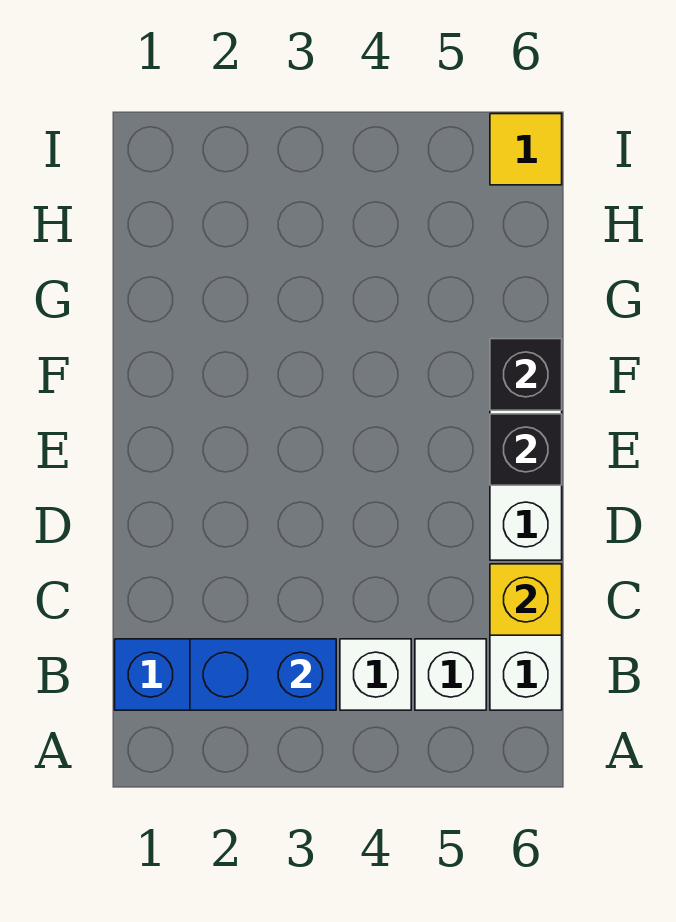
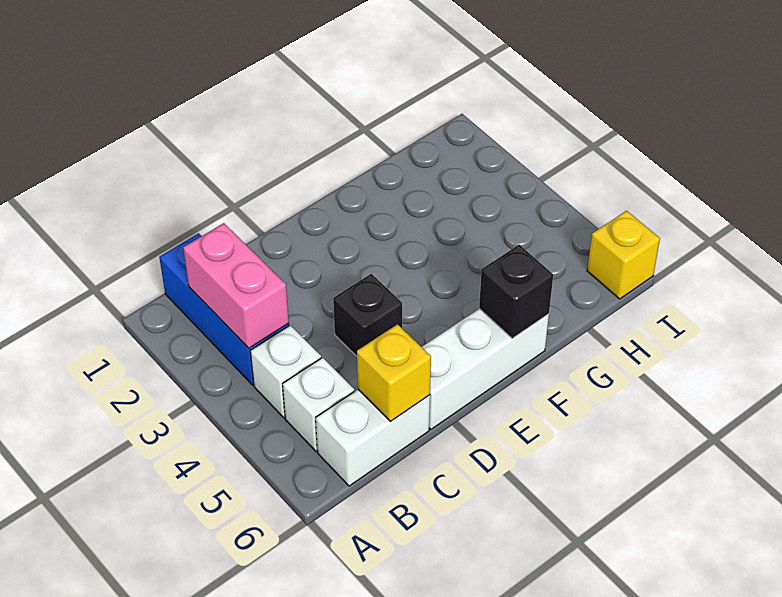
blue 1x2 brick [190,639,336,710] -> pink 1x2 brick [183,223,289,348]
black 1x1 brick [490,414,562,485] -> black 1x1 brick moved to [333,274,402,356]
yellow 1x1 tile [490,114,562,185] -> yellow 1x1 brick [587,211,660,299]

